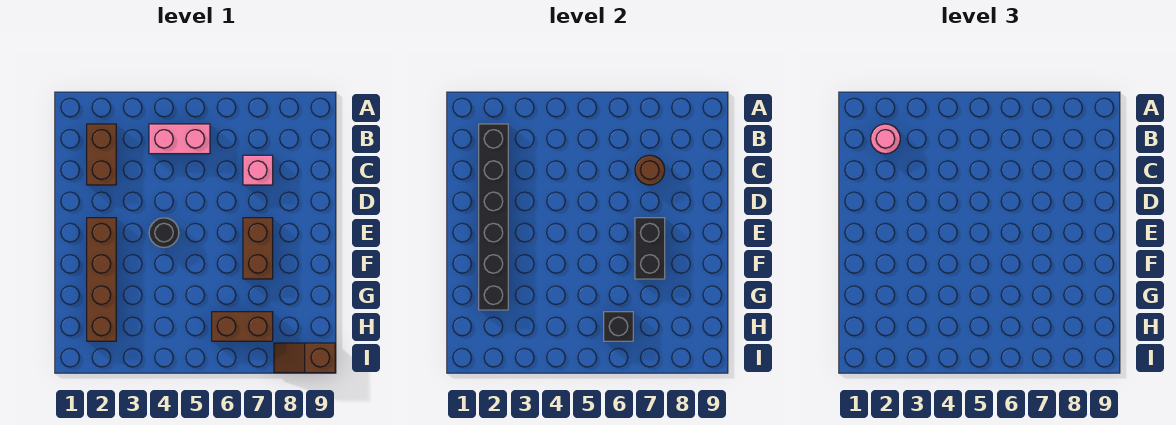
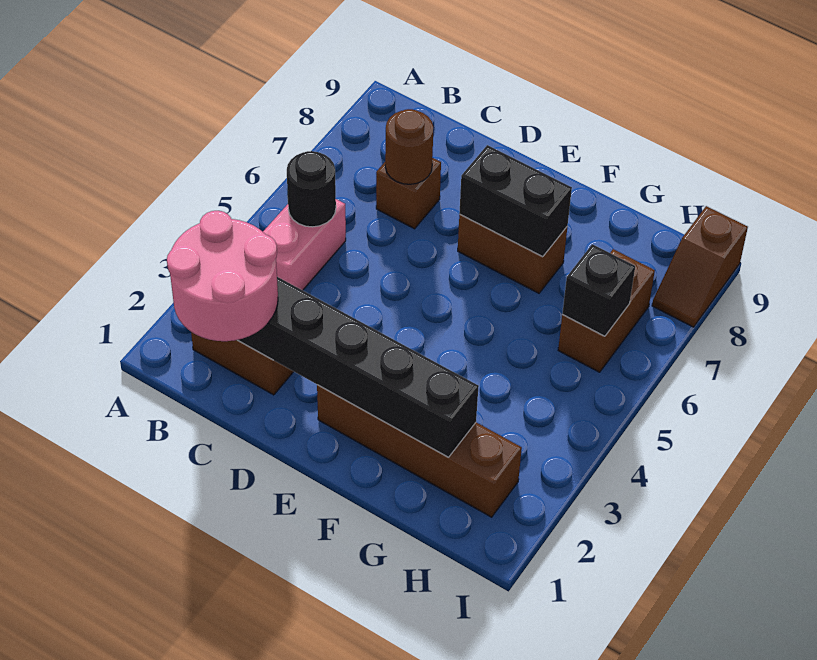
pink 1x1 round brick [871,124,900,154] -> pink 2x2 round brick [167,211,278,341]
pink 1x1 brick [243,155,273,185] -> brown 1x1 brick [376,158,441,229]
black 1x1 round brick [149,218,179,248] -> black 1x1 round brick moved to [287,151,336,227]

